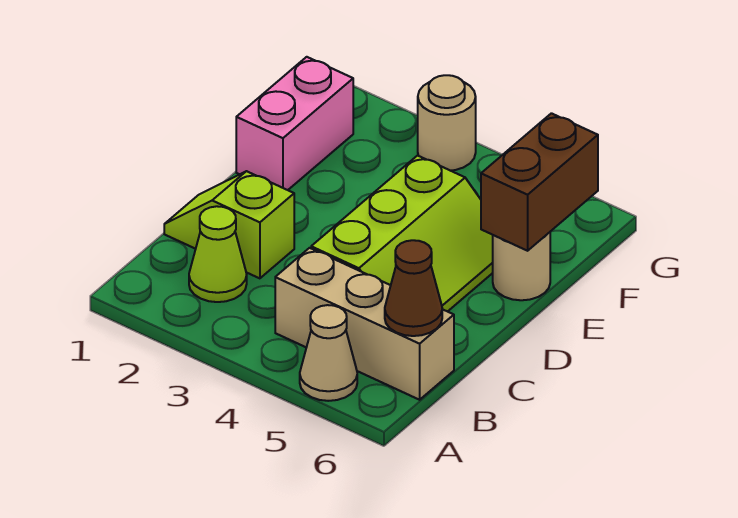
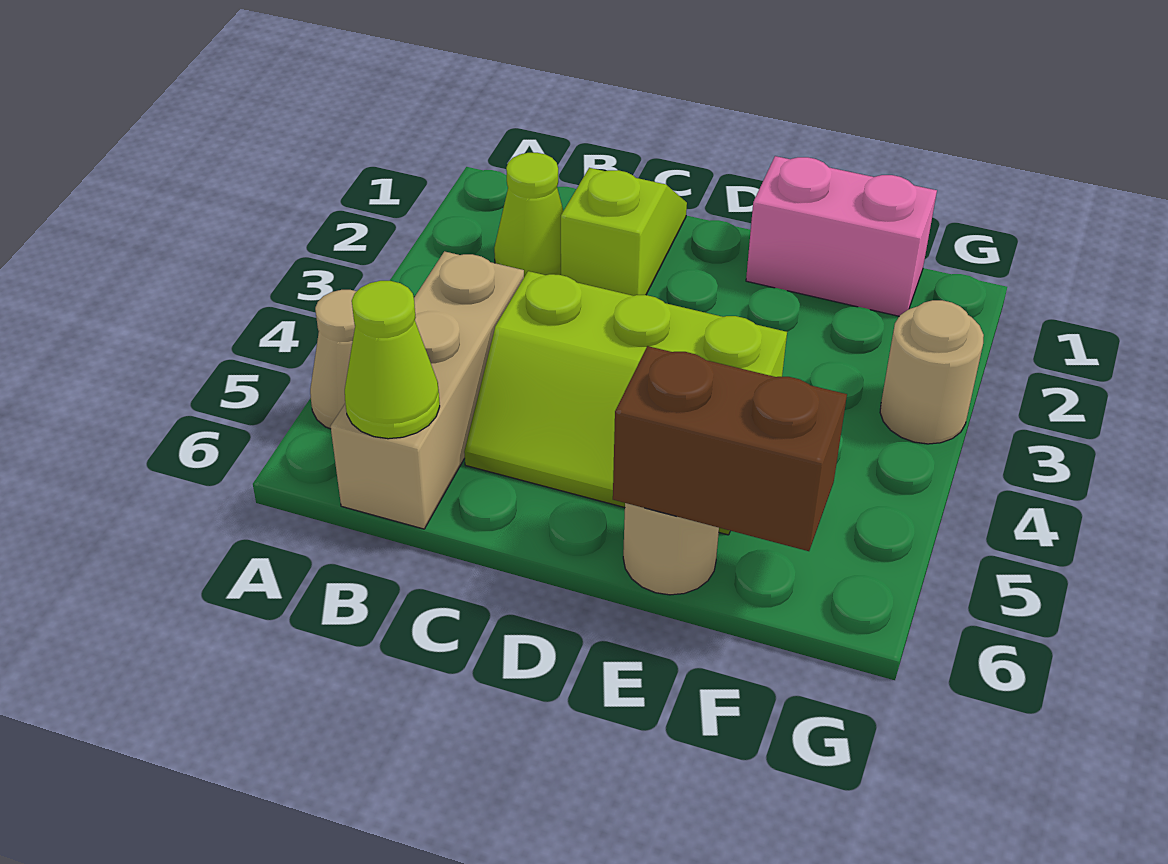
brown 1x1 cone [385,240,442,336] -> lime 1x1 cone [345,281,440,439]

